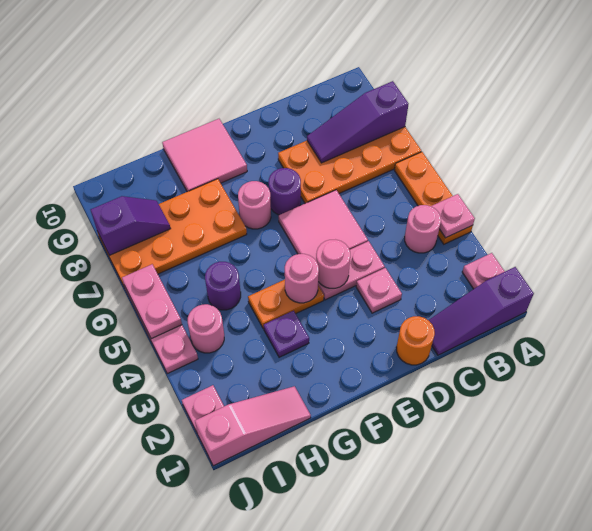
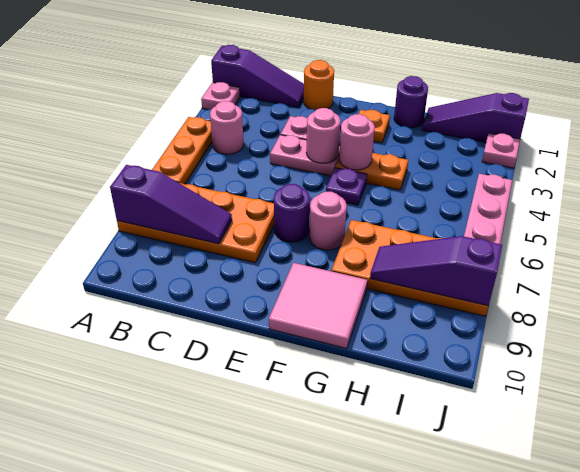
pink 1x1 plate [431,194,475,238] -> none
pink 2x2 tile [279,190,368,260] -> none
none -> orange 1x1 plate [359,110,390,143]
purple 1x1 plate [264,311,309,357] -> purple 1x1 plate moved to [326,168,367,205]
pink 1x3 slope [195,386,311,466] -> purple 1x3 slope [422,93,529,142]
purple 1x1 round brick [205,262,241,310] -> purple 1x1 round brick moved to [394,76,428,128]
pink 1x1 round brick [188,304,224,353] -> none
purple 1x2 slope [91,196,171,255] -> purple 1x3 slope [370,236,502,306]
pink 1x2 plate [122,264,182,339] -> none

